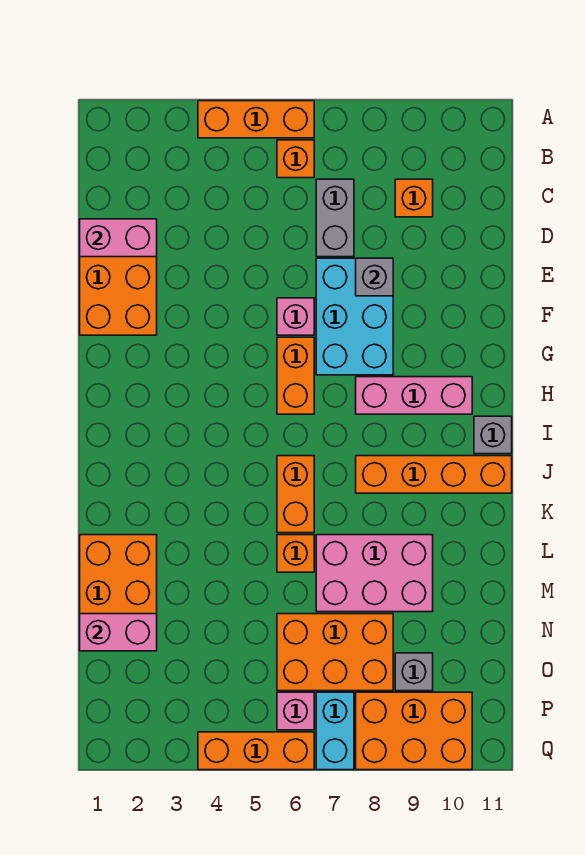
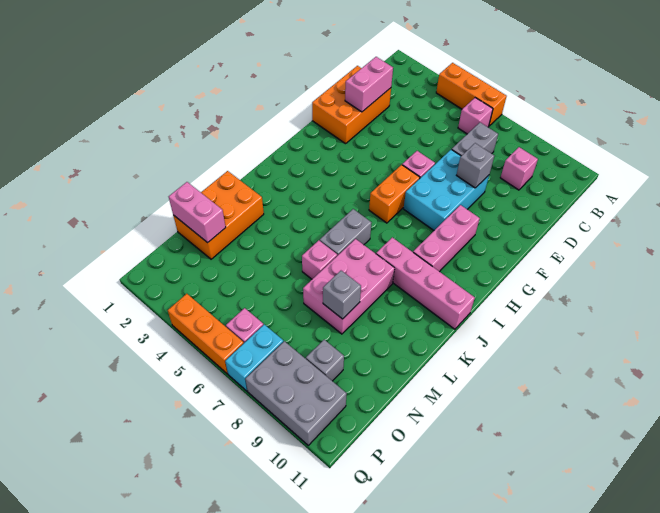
orange 1x1 brick [277,140,314,178] -> pink 1x1 brick [458,98,493,134]
orange 1x1 brick [395,179,433,217] -> pink 1x1 brick [500,147,538,190]
pink 1x2 brick [80,219,157,257] -> pink 1x2 brick turned to [345,57,393,112]
pink 1x3 brick [356,377,472,414] -> pink 1x3 brick turned to [413,205,480,272]
grey 1x1 brick [474,416,512,454] -> grey 1x1 brick moved to [323,271,361,319]
orange 1x2 brick [277,456,314,533] -> grey 1x2 brick [320,209,371,256]
orange 1x4 brick [356,456,512,493] -> pink 1x4 brick [376,237,475,329]
orange 1x1 brick [277,535,314,572] -> pink 1x1 brick [302,240,337,279]
pink 2x3 brick [316,535,433,612] -> pink 2x3 brick turned to [303,239,395,334]
orange 2x3 brick [277,614,393,691] -> none
orange 2x3 brick [356,692,472,770] -> grey 2x3 brick [245,341,347,445]

